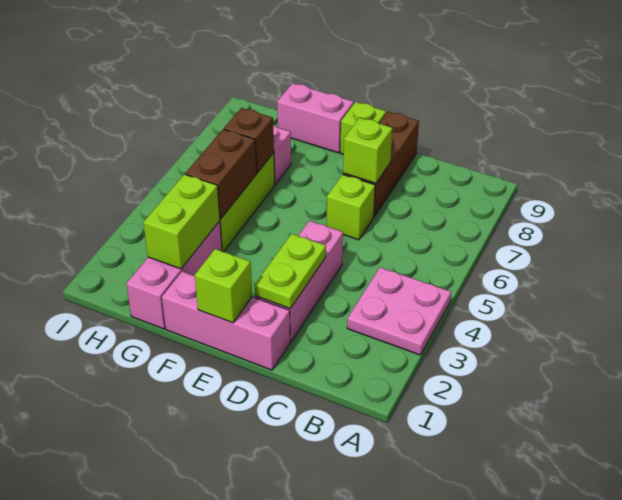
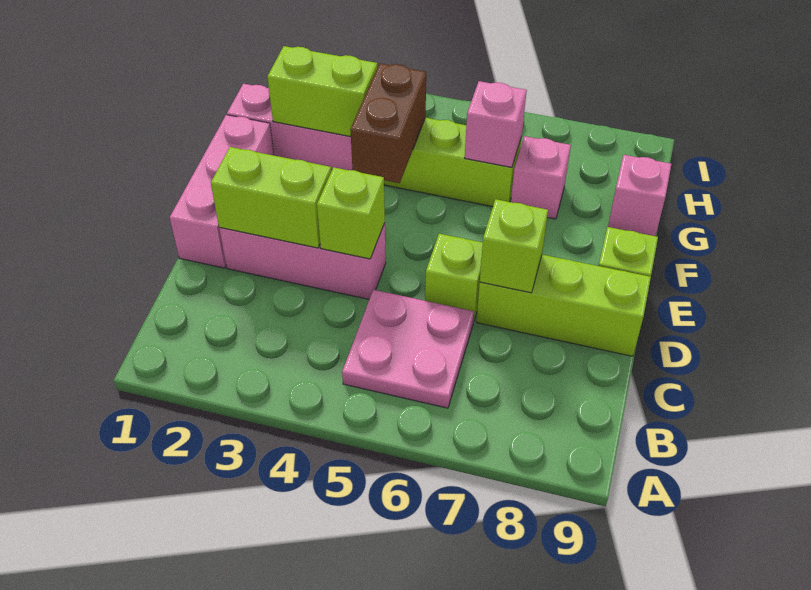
pink 2x2 plate [347,267,451,355] -> pink 2x2 plate moved to [342,290,474,408]
lime 1x2 plate [255,234,326,308] -> lime 1x2 brick [211,147,331,248]
brown 1x3 brick [343,112,419,216] -> lime 1x3 brick [477,255,651,356]
lime 1x1 brick [195,249,252,323] -> lime 1x1 brick moved to [317,167,385,259]
pink 1x2 brick [277,83,354,153] -> pink 1x1 brick [608,155,671,236]
brown 1x2 brick [185,129,257,219] -> brown 1x2 brick turned to [350,63,426,183]
brown 1x1 brick [224,108,274,173] -> pink 1x1 brick [465,81,527,167]

